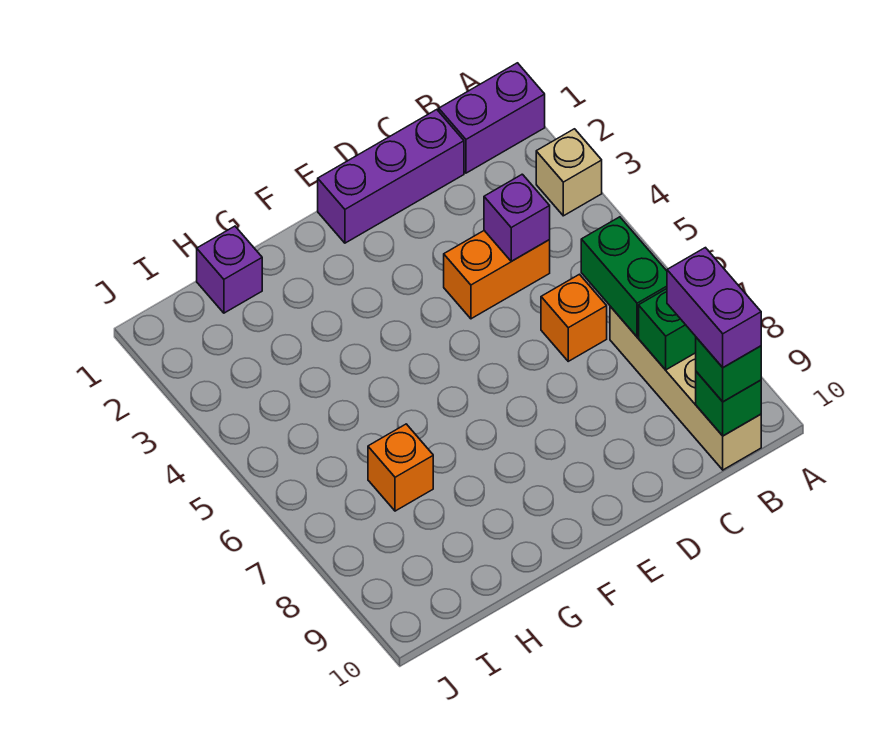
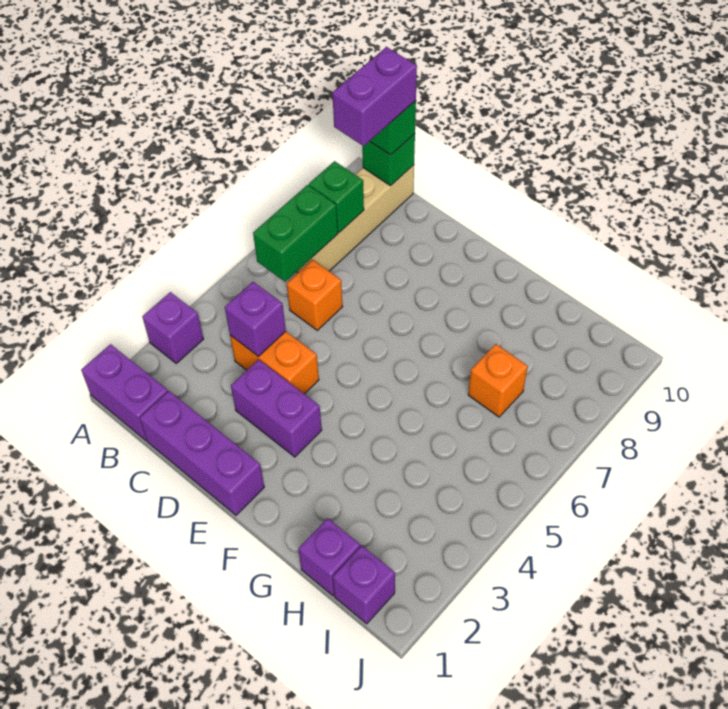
tan 1x1 brick [536,129,602,216] -> purple 1x1 brick [142,292,203,363]
none -> purple 1x2 brick [231,359,322,457]
none -> purple 1x1 brick [333,546,395,624]

